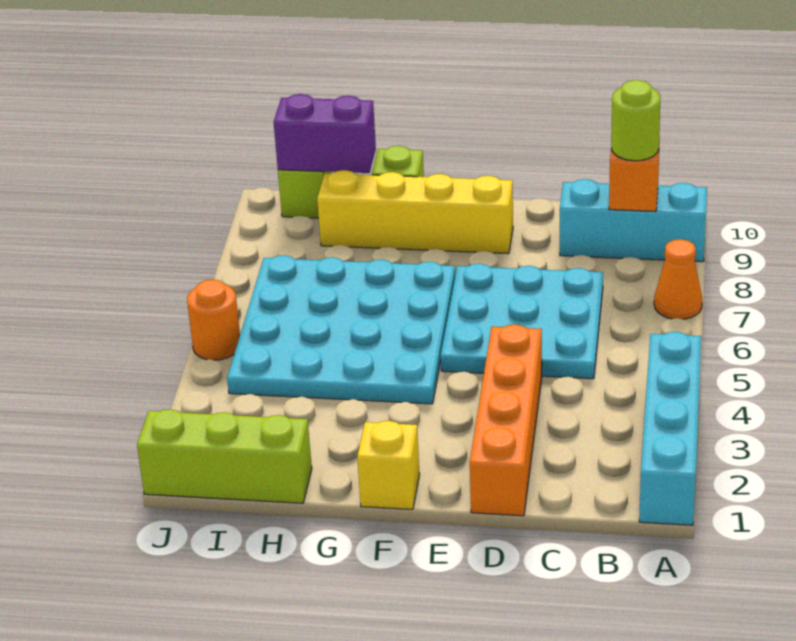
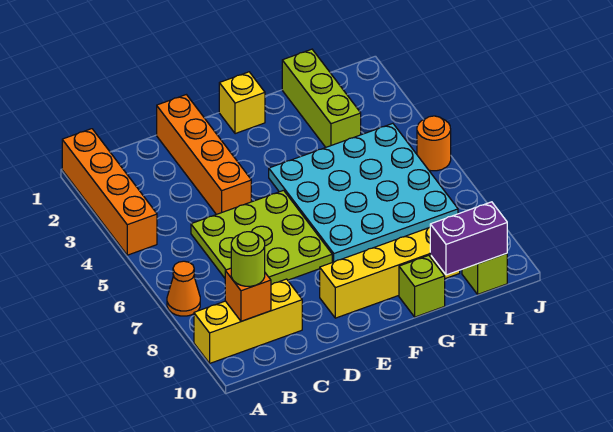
cyan 1x4 brick [639,332,701,525] -> orange 1x4 brick [62,129,157,255]
cyan 1x3 brick [560,179,707,262] -> yellow 1x3 brick [194,279,302,363]
cyan 3x3 plate [441,264,603,379] -> lime 3x3 plate [191,190,332,285]
lime 1x3 brick [137,409,312,503] -> lime 1x3 brick turned to [282,49,361,147]

